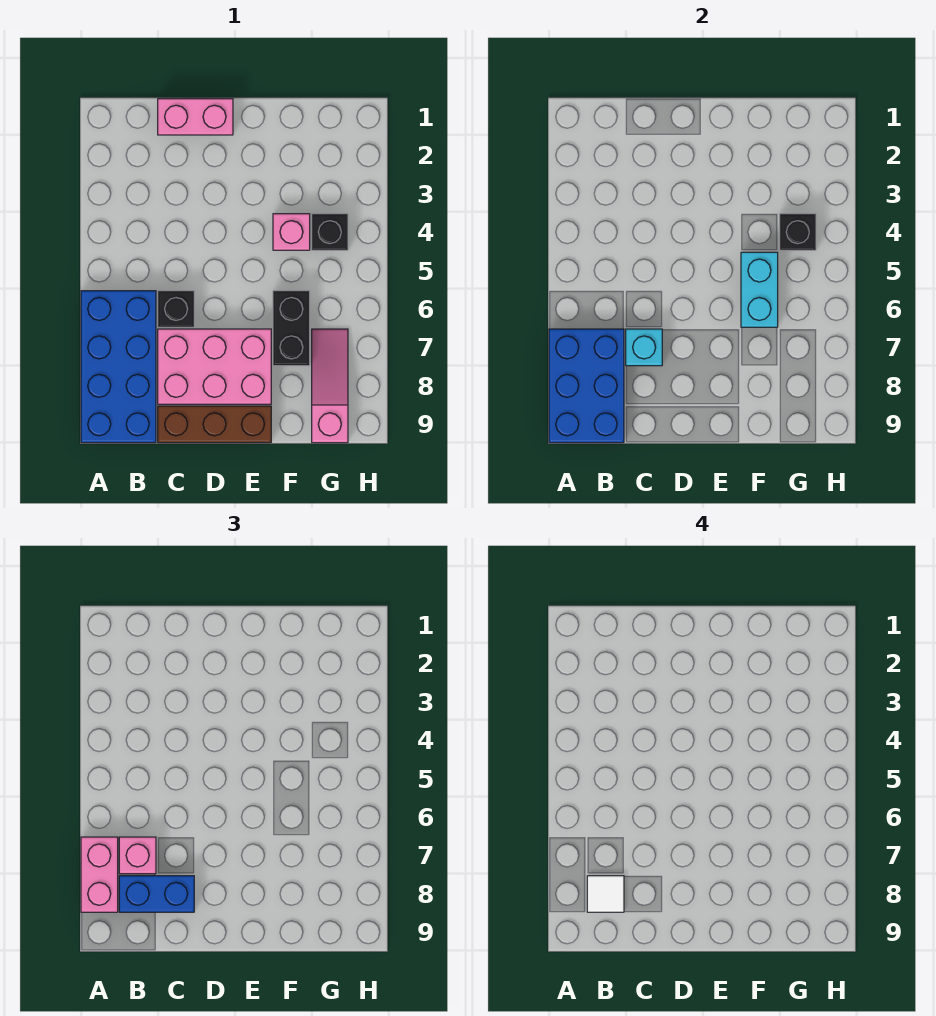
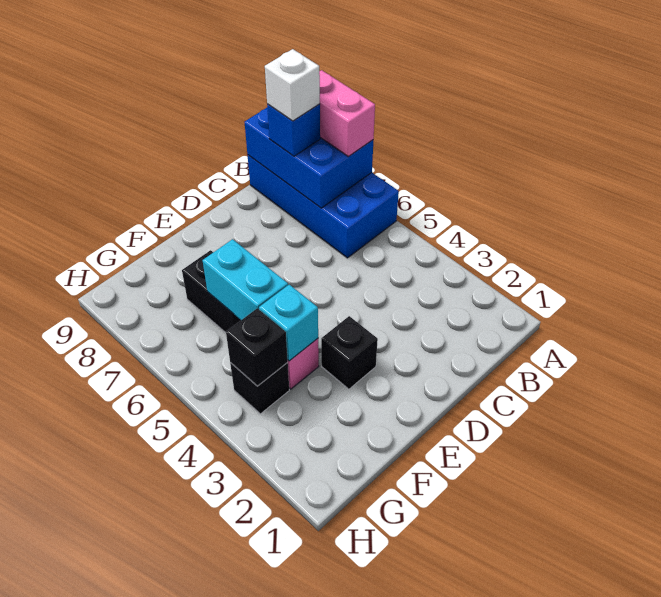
pink 1x1 brick [119,837,156,874] -> none
blue 1x2 brick [119,876,194,912] -> blue 1x1 brick [267,104,320,156]
white 1x1 tile [587,876,624,912] -> white 1x1 brick [265,49,320,121]
pink 1x2 brick [158,99,233,135] -> none
black 1x1 brick [158,291,194,327] -> black 1x1 brick moved to [321,316,378,389]
pink 2x3 brick [158,329,271,404] -> none
cyan 1x1 brick [626,329,662,366] -> cyan 1x1 brick moved to [259,285,318,361]
brown 1x3 brick [158,406,271,443] -> none
pink 1x3 slope [312,329,348,443] -> none

